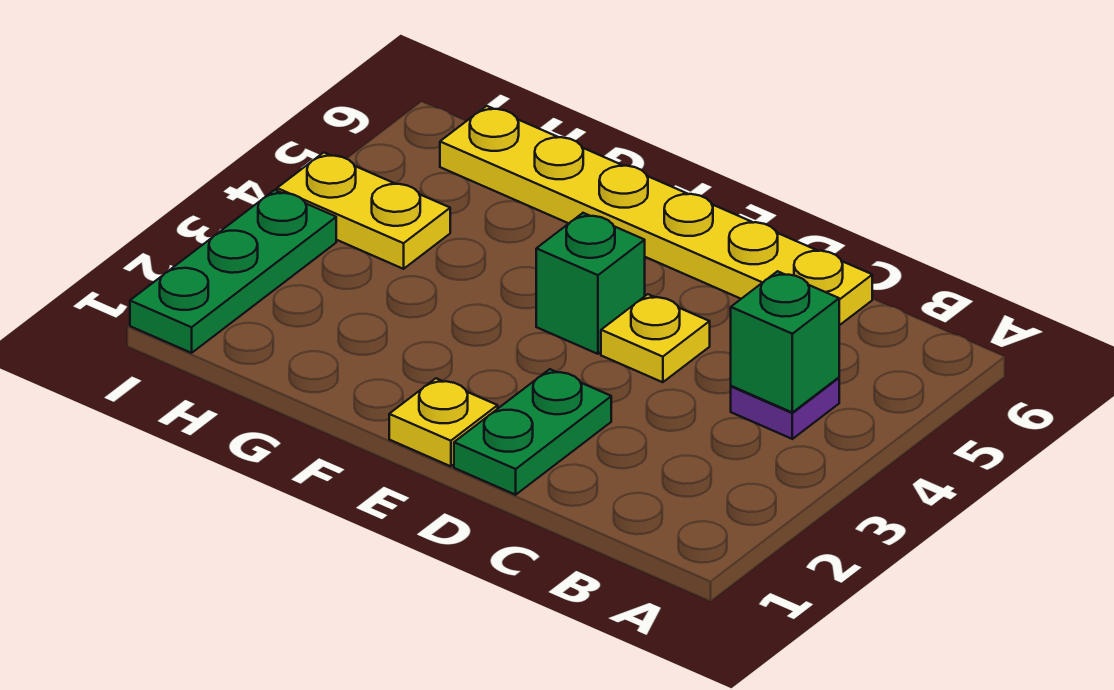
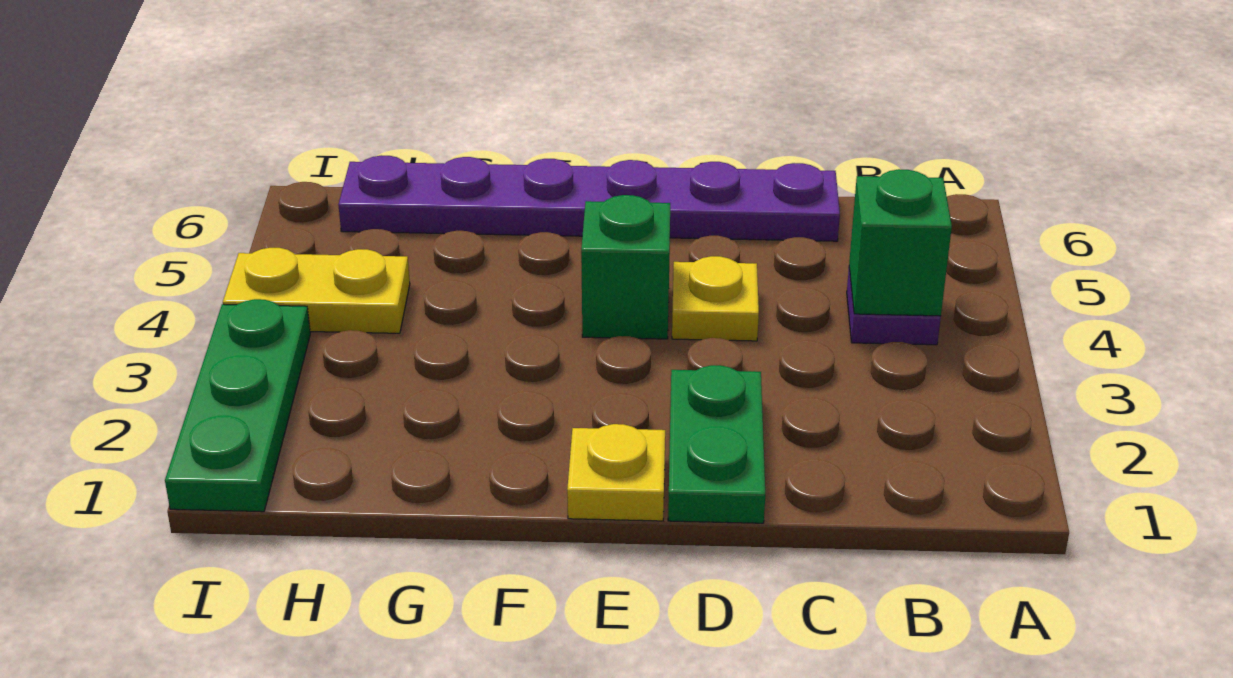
yellow 1x6 plate [440,106,872,325] -> purple 1x6 plate [338,155,840,241]

